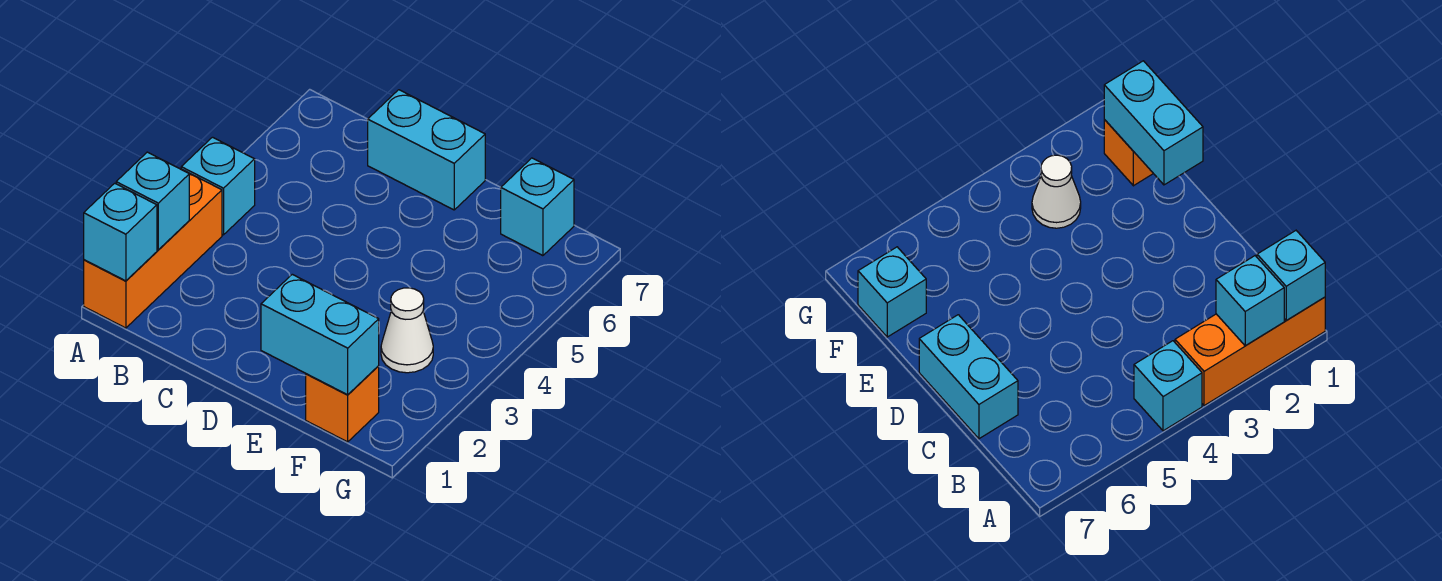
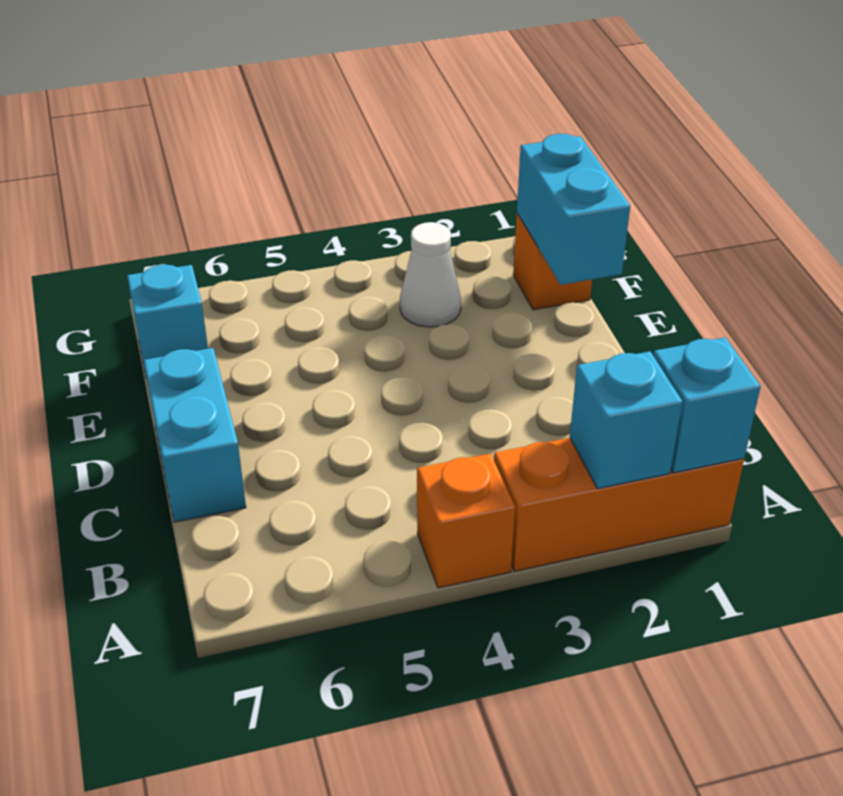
cyan 1x1 brick [181,137,255,235] -> orange 1x1 brick [417,454,515,588]

